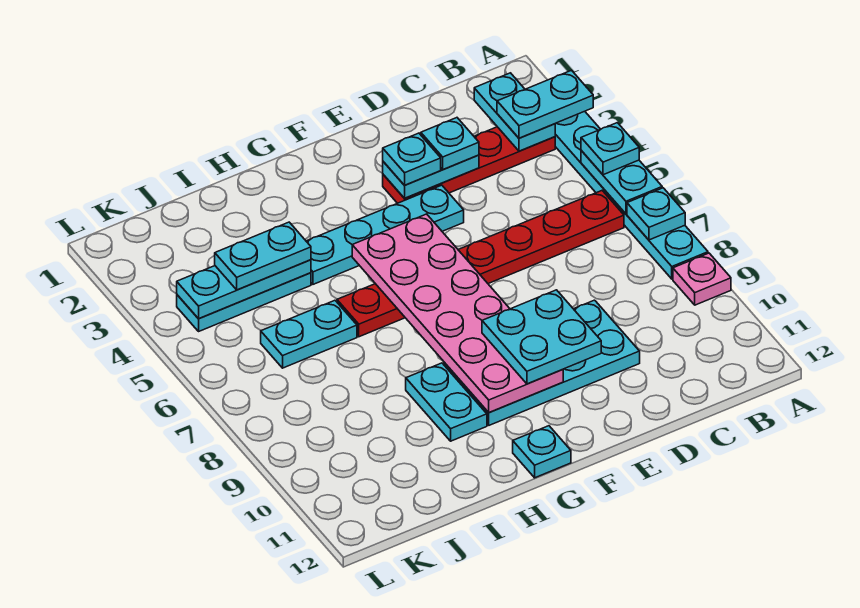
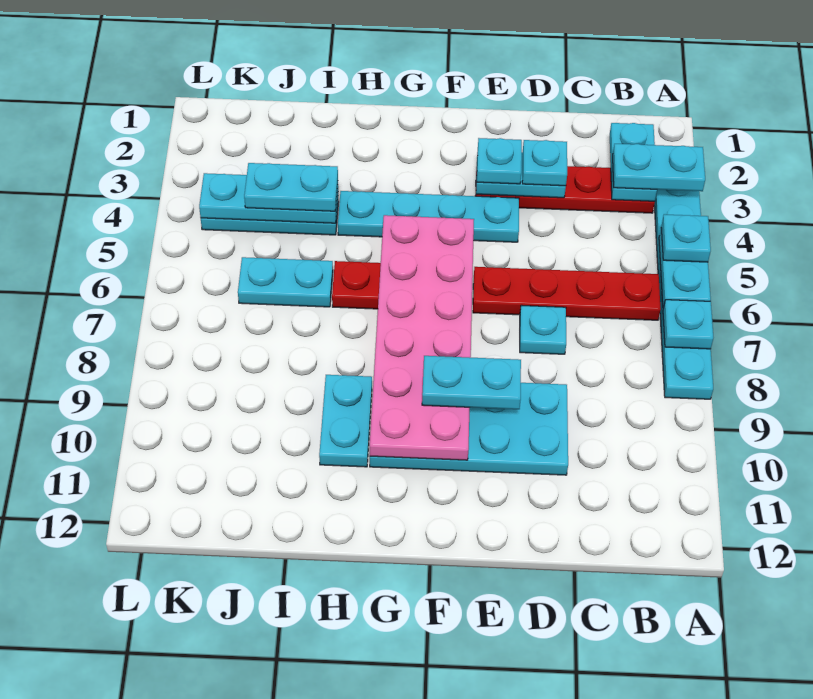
pink 1x1 plate [673,253,731,305] -> none
cyan 2x2 plate [482,290,601,384] -> cyan 1x2 plate [422,356,521,409]
cyan 1x1 plate [513,426,571,478] -> cyan 1x1 plate moved to [520,305,566,354]

